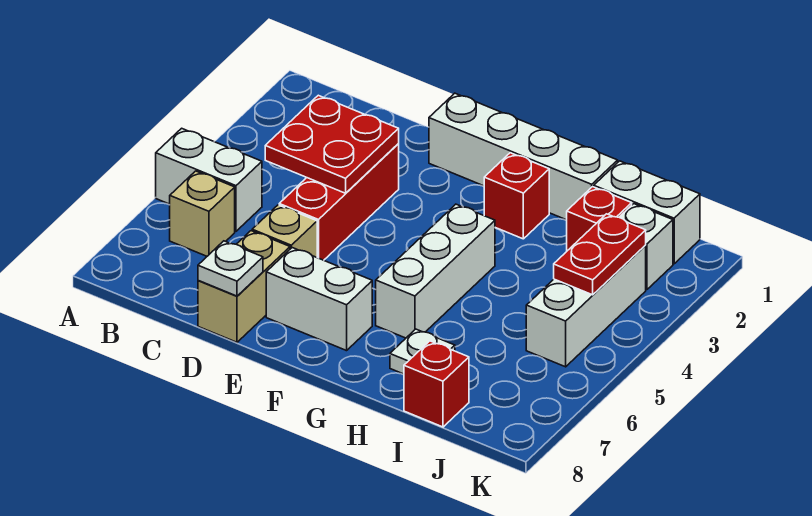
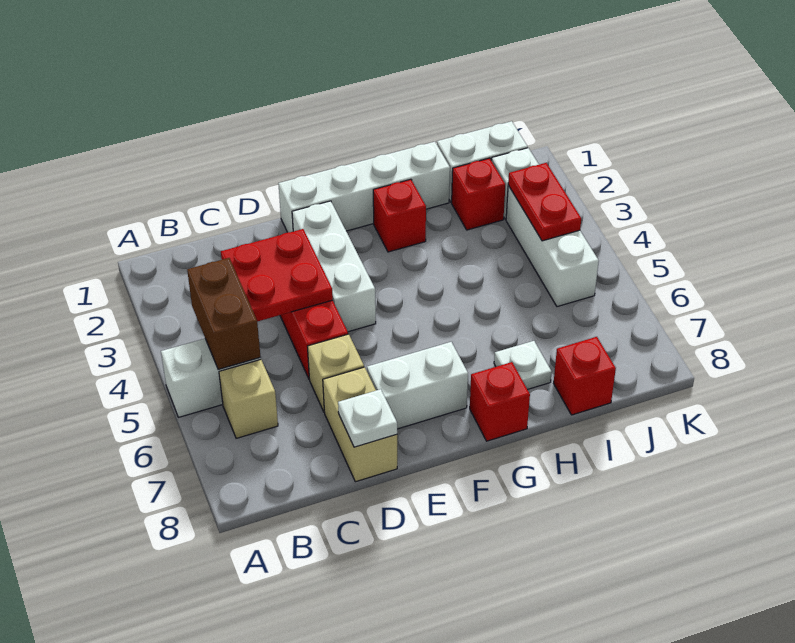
none -> brown 1x2 brick [187,258,260,369]
white 1x3 brick [376,204,495,338] -> white 1x3 brick moved to [292,201,376,332]
none -> red 1x1 brick [470,362,530,441]

